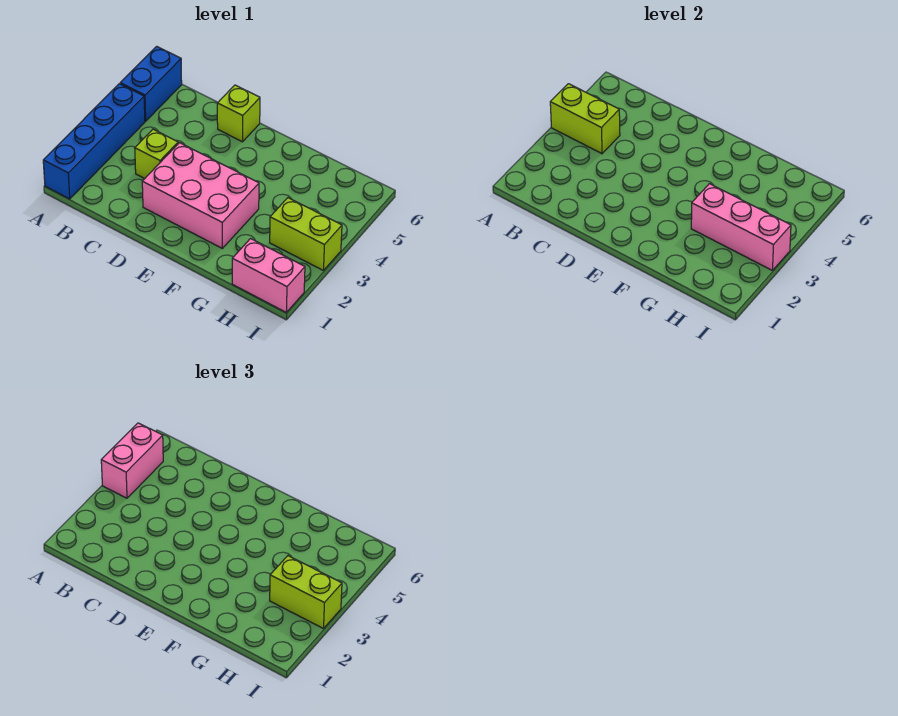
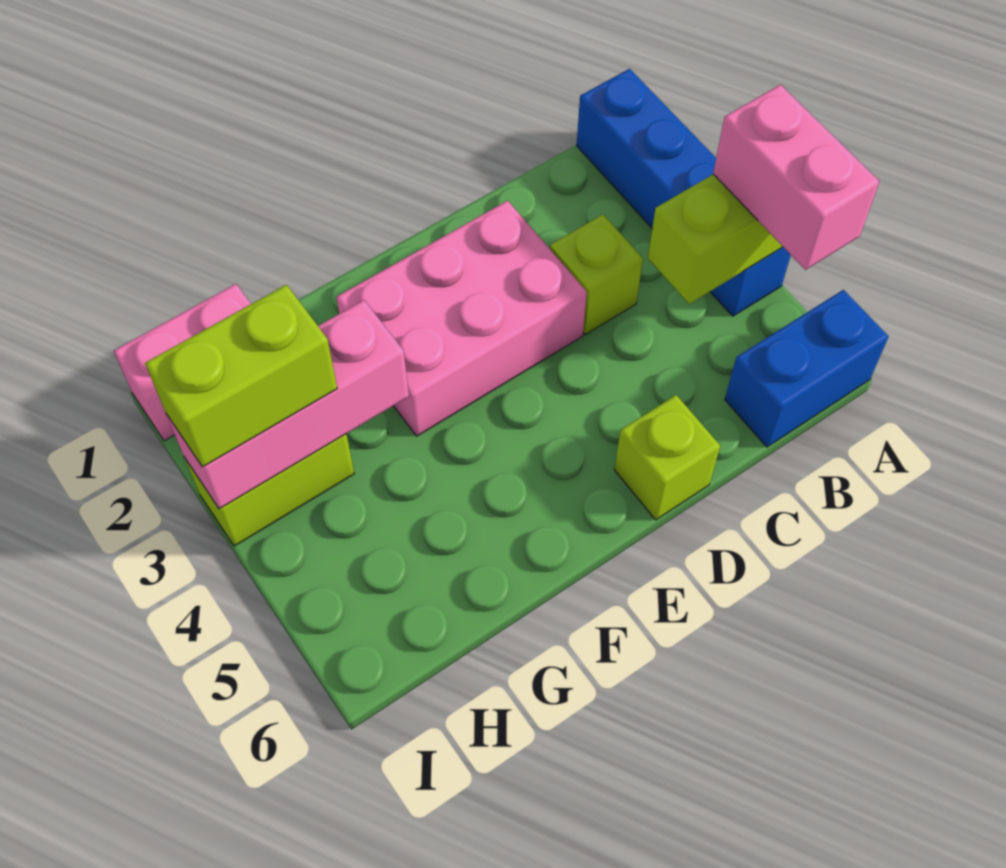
blue 1x2 brick [120,46,182,121] -> blue 1x2 brick turned to [725,290,889,447]

